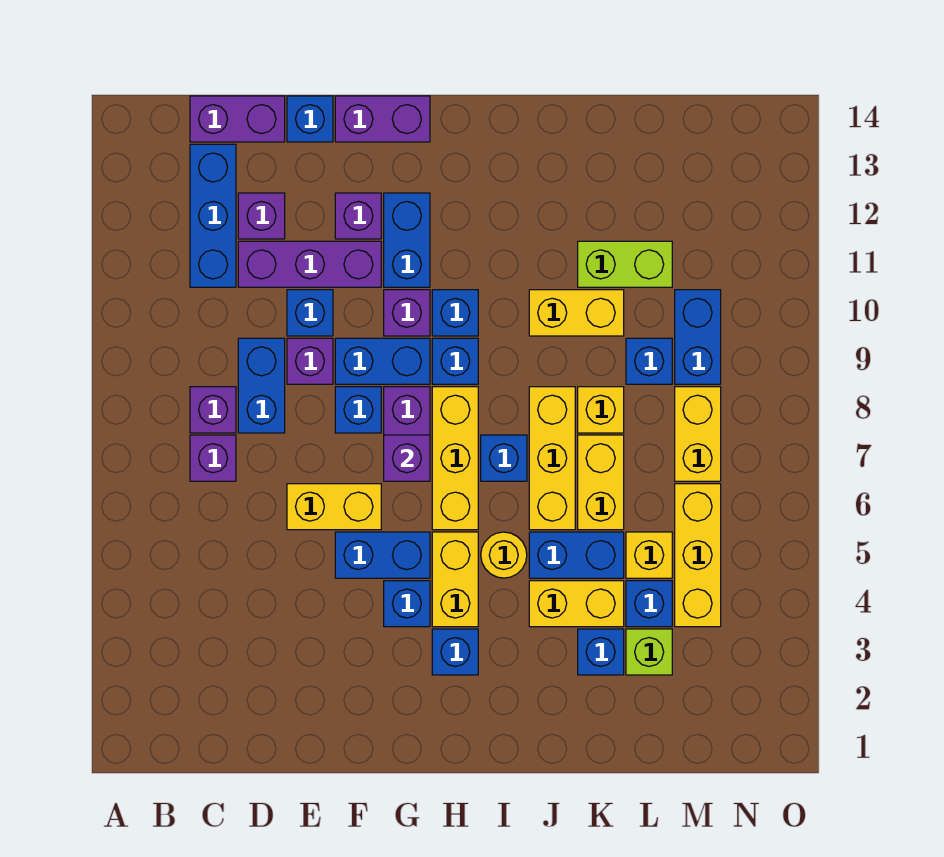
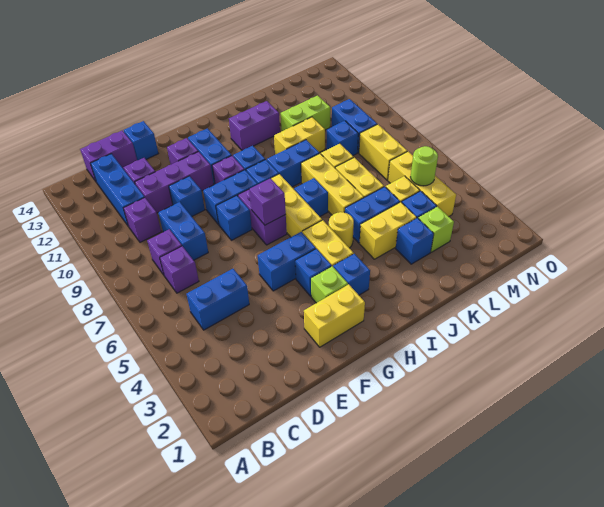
none -> blue 1x2 brick [186,269,249,330]
yellow 1x2 brick [287,484,381,530] -> yellow 1x2 brick moved to [304,284,365,347]
purple 1x1 brick [287,338,333,384] -> purple 1x1 brick moved to [123,198,161,242]
purple 1x2 brick [335,96,430,142] -> purple 1x2 brick moved to [229,101,280,150]
none -> lime 1x1 brick [311,266,348,303]
none -> blue 1x2 brick [267,140,319,187]
none -> lime 1x1 round brick [411,146,438,186]

